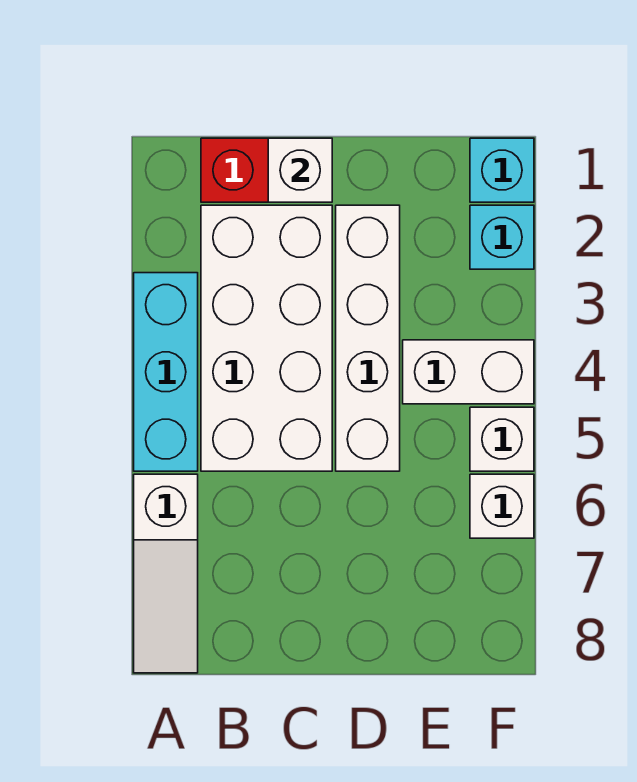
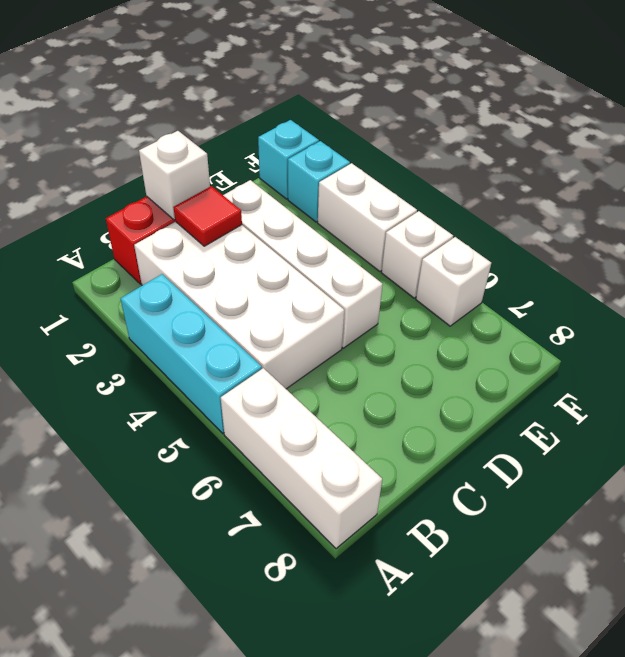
white 1x3 slope [134,474,198,673] -> white 1x3 brick [221,368,382,549]
none -> red 1x1 tile [173,186,242,246]
white 1x2 brick [403,340,534,404] -> white 1x2 brick turned to [318,163,417,271]

